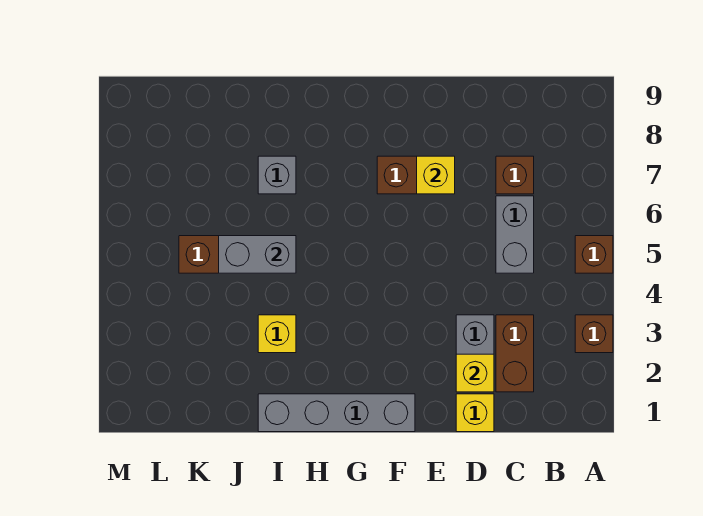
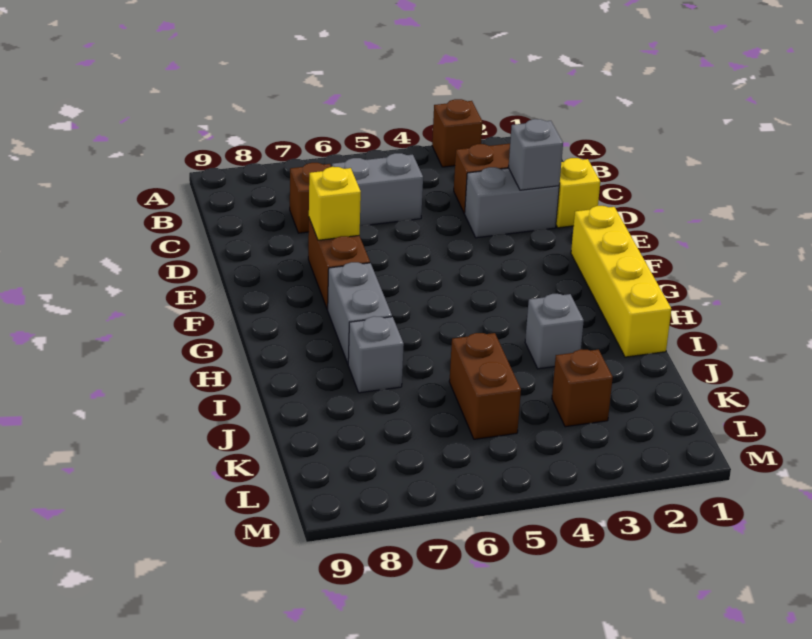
brown 1x1 brick [575,236,613,273] -> brown 1x1 brick moved to [552,349,613,427]
yellow 1x1 brick [456,354,494,392] -> grey 1x1 brick [508,119,563,190]
grey 1x4 brick [258,394,415,432] -> yellow 1x4 brick [571,206,671,357]
yellow 1x1 brick [258,315,296,353] -> grey 1x1 brick [525,294,584,369]
grey 1x2 brick [219,236,296,273] -> grey 1x2 brick moved to [327,262,392,363]

